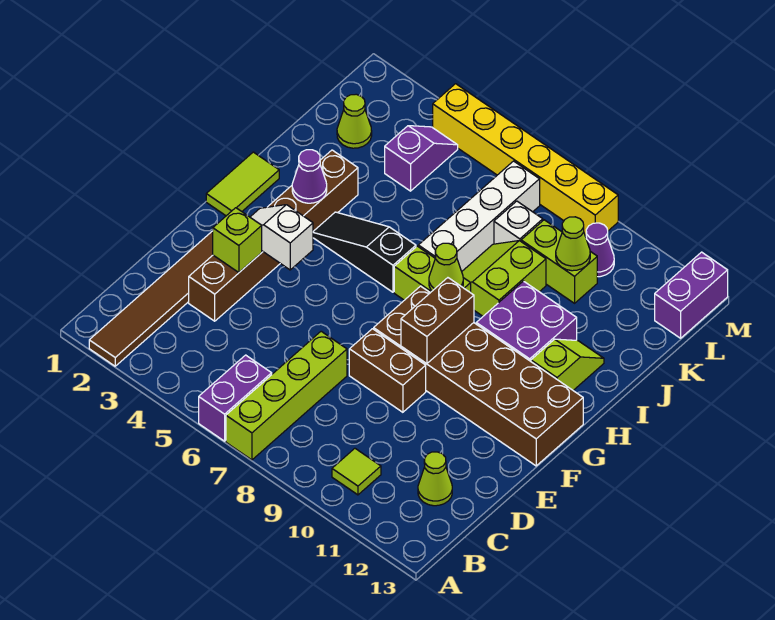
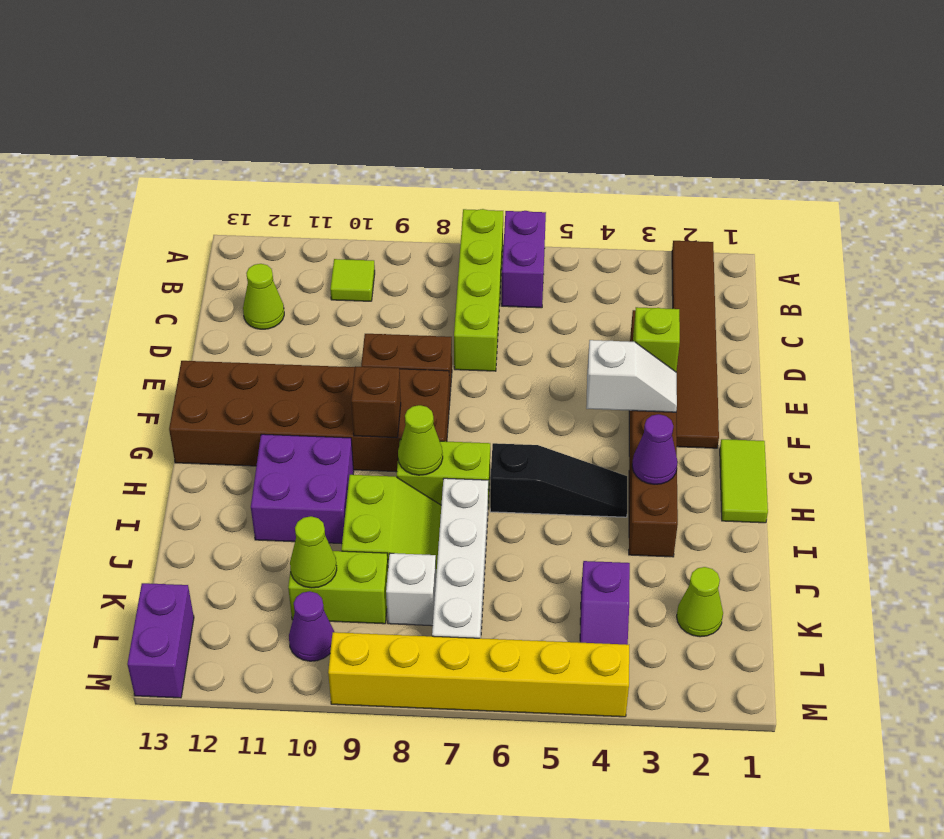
brown 1x2 brick [401,278,474,364] -> brown 1x1 brick [351,366,401,438]
lime 1x2 slope [531,339,604,390] -> none

